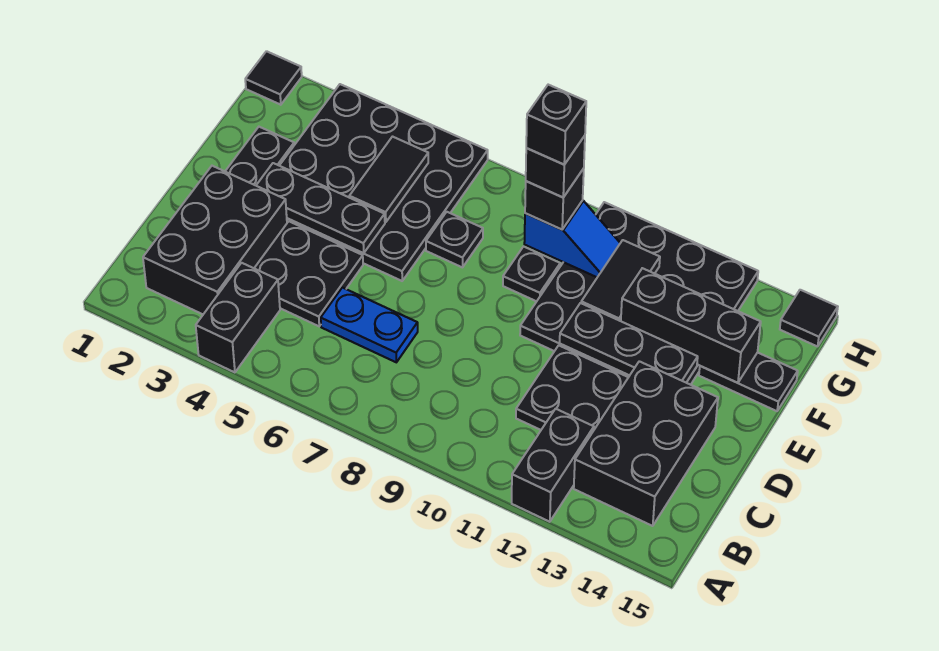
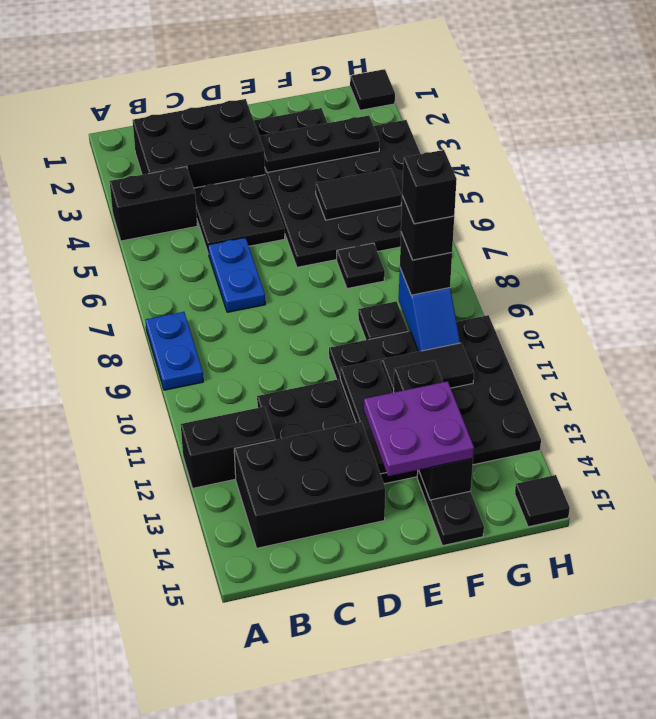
none -> blue 1x2 plate [146,312,203,390]
black 1x3 plate [256,163,385,253] -> black 1x3 plate turned to [259,116,379,173]
none -> purple 2x2 plate [364,381,474,476]

